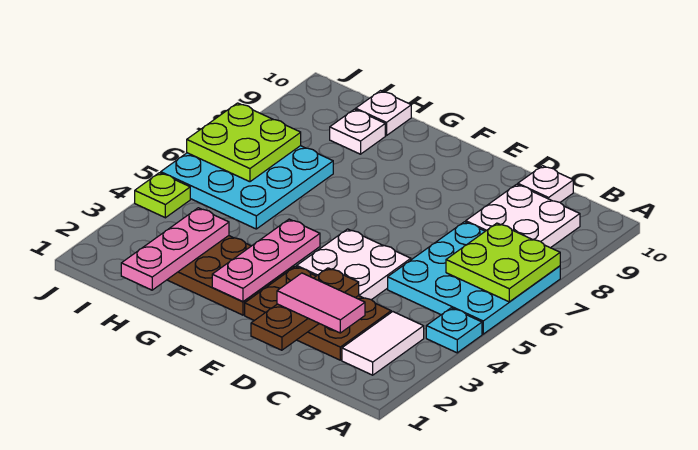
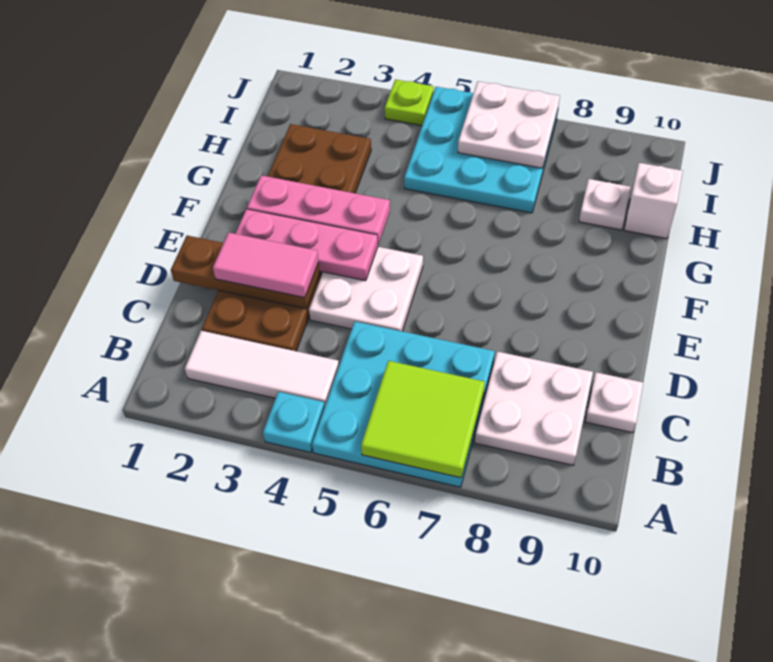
lime 2x2 plate [446,223,560,302] -> lime 2x2 tile [361,361,485,478]
white 1x2 tile [342,312,424,375] -> white 1x3 tile [185,331,339,406]
pink 1x2 tile [277,273,365,333] -> pink 1x2 tile turned to [213,232,319,298]
pink 1x3 plate [121,208,229,290] -> pink 1x3 plate moved to [235,209,378,281]
white 1x1 plate [356,91,411,136] -> white 1x1 brick [624,163,683,239]
lime 2x2 plate [187,103,301,182] -> white 2x2 plate [458,81,560,168]

